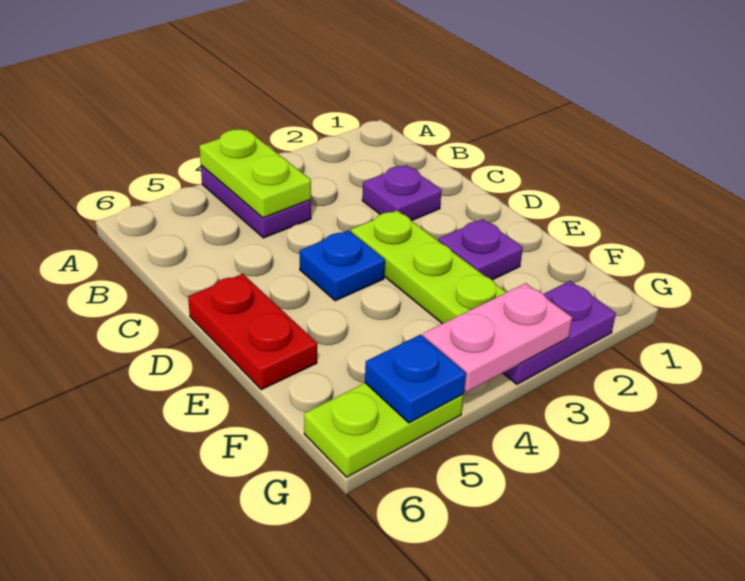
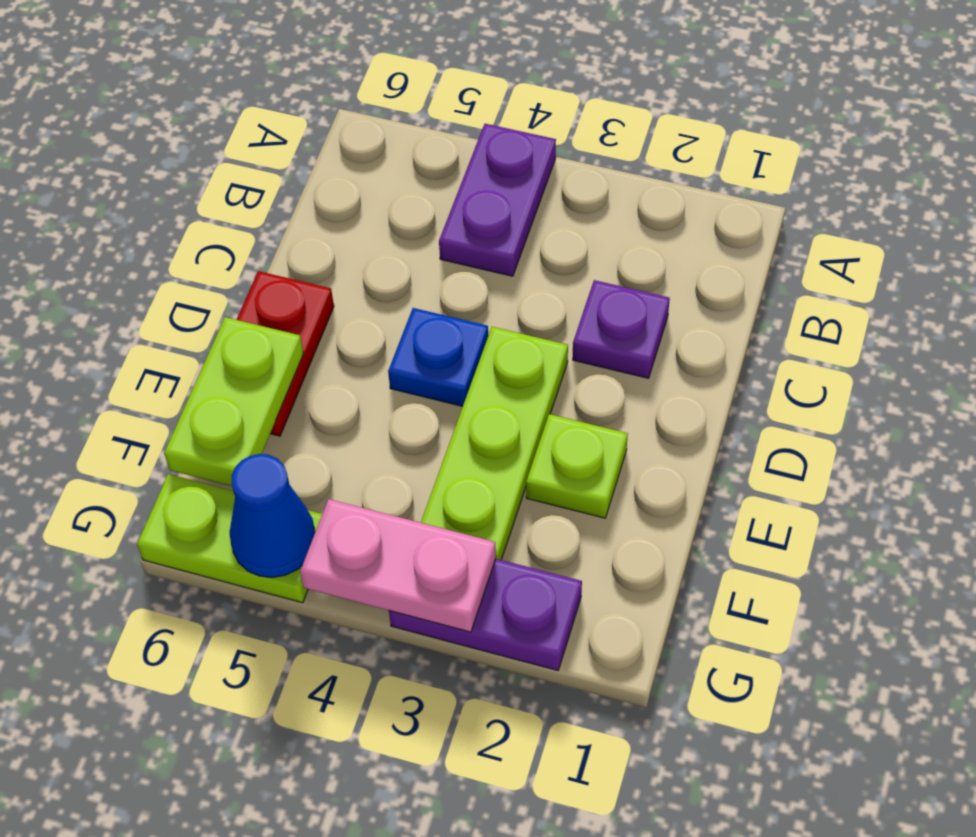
lime 1x2 plate [199,129,311,218] -> lime 1x2 plate moved to [164,317,304,486]
purple 1x1 plate [438,219,523,280] -> lime 1x1 plate [526,414,628,518]
blue 1x1 plate [365,335,466,423] -> blue 1x1 cone [230,454,315,578]

